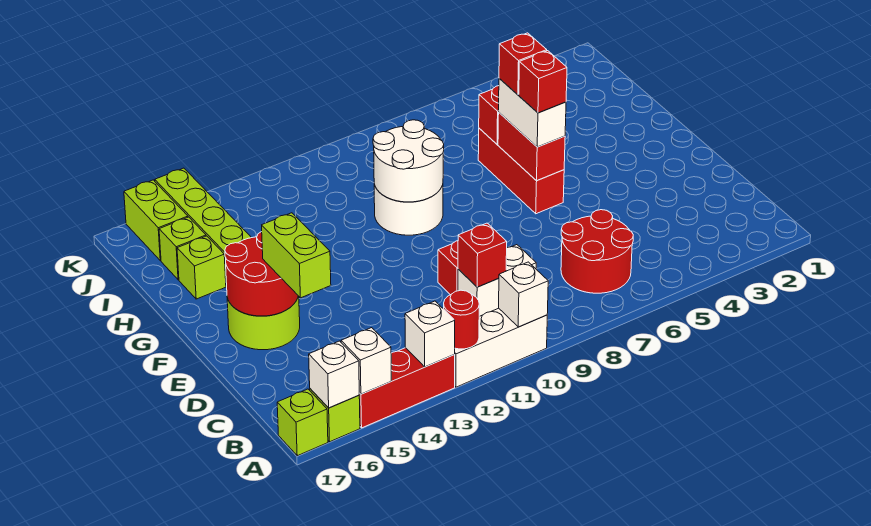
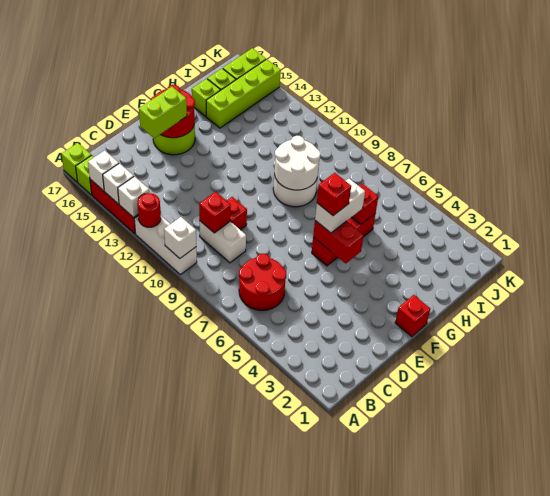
white 1x1 brick [309,341,359,408] -> white 1x1 brick moved to [103,163,134,204]
red 1x2 brick [498,113,565,181] -> red 1x2 brick turned to [313,221,364,263]
red 1x1 brick [499,33,547,95] -> red 1x1 brick moved to [395,295,430,337]

